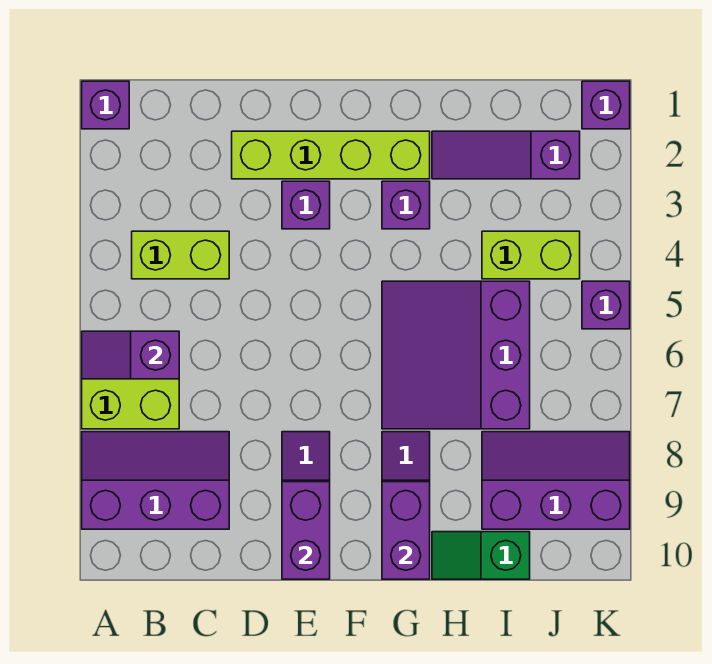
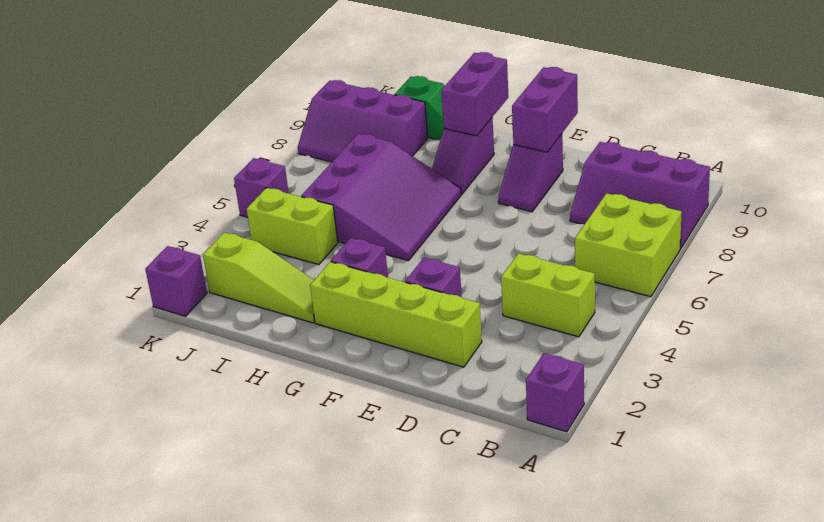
purple 1x2 slope [82,331,179,379] -> none
purple 1x3 slope [432,131,580,179] -> lime 1x3 slope [203,233,315,323]

